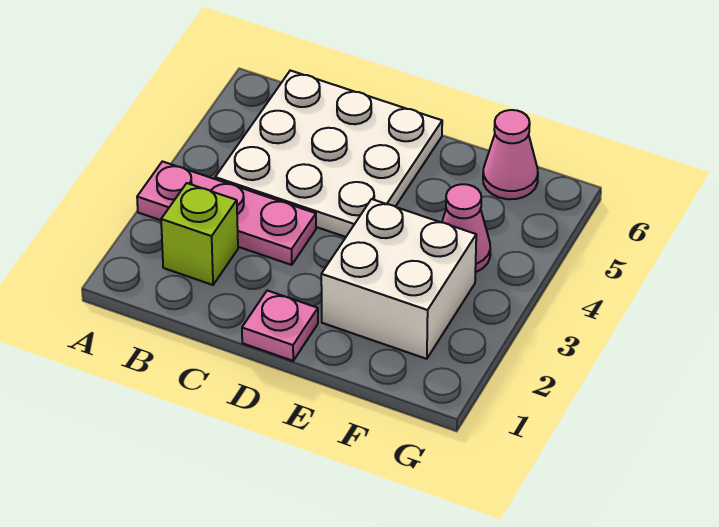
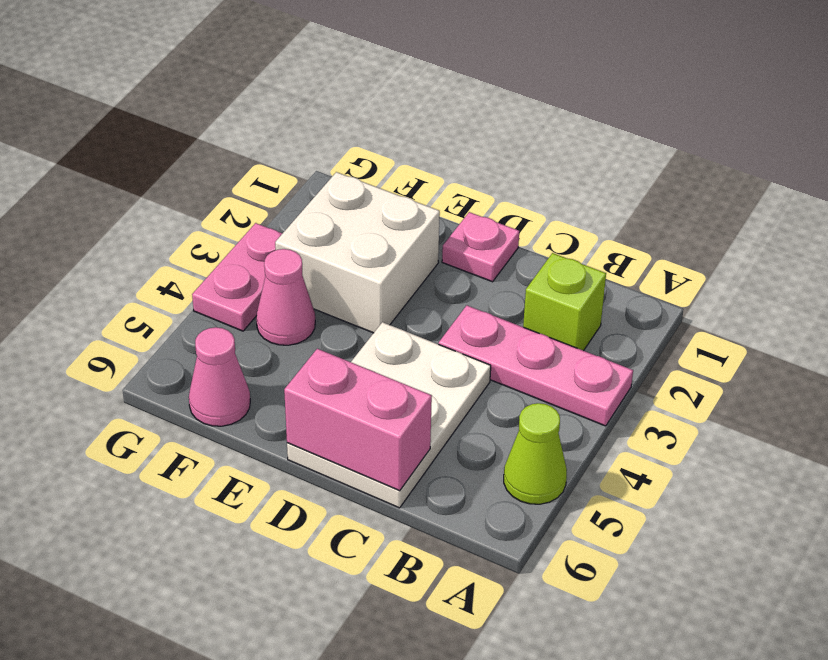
none -> lime 1x1 cone [504,403,567,504]
white 3x3 plate [215,70,442,237] -> white 2x3 plate [287,322,491,508]
none -> pink 1x2 brick [284,349,432,491]
none -> pink 1x2 plate [192,223,283,331]

